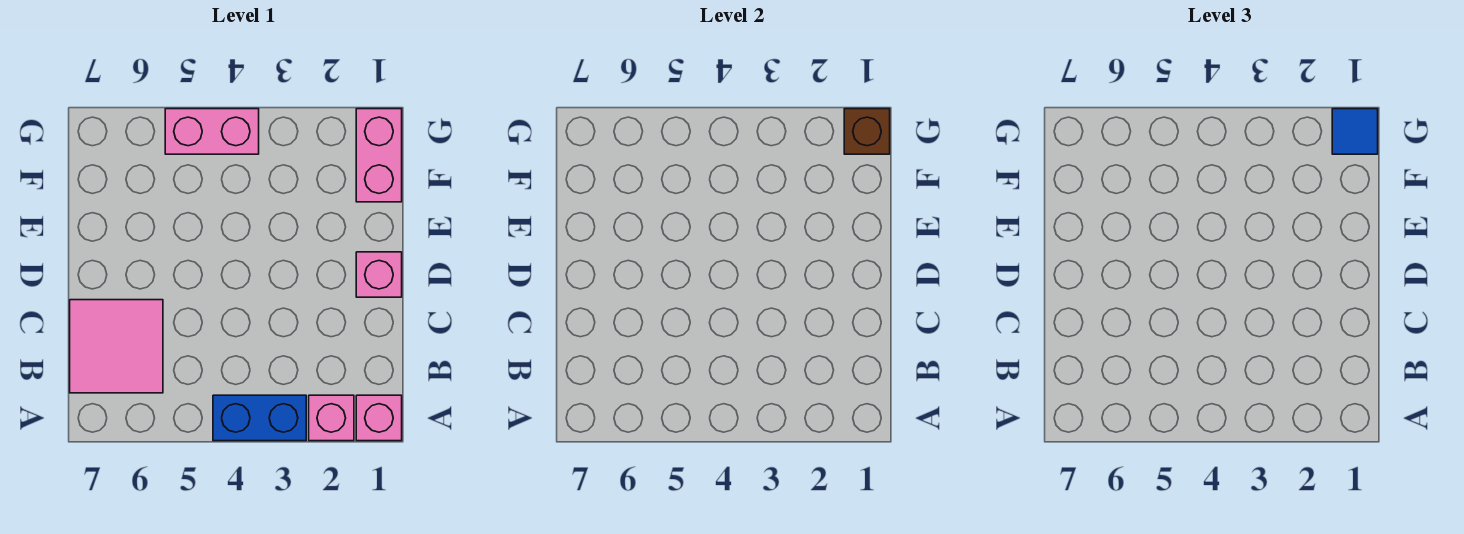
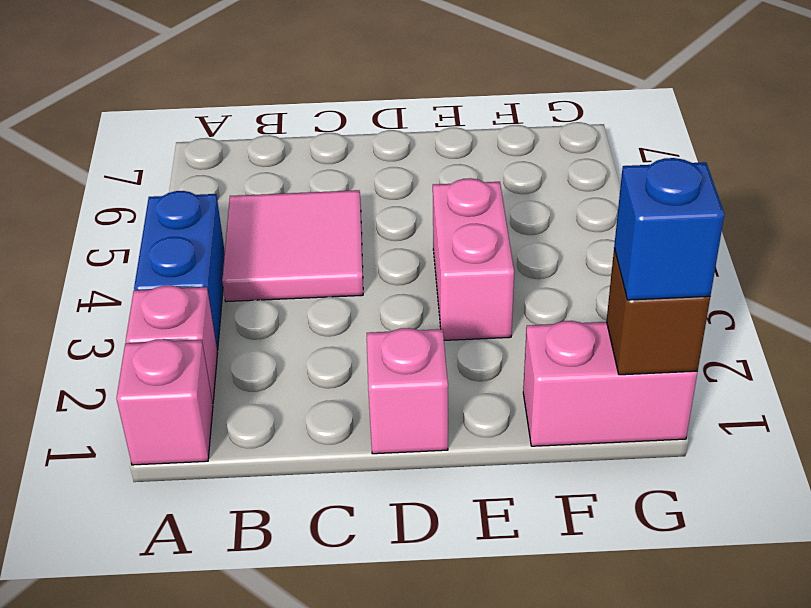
pink 2x2 tile [70,300,163,393] -> pink 2x2 tile moved to [222,190,363,302]
blue 1x1 tile [1332,109,1378,154] -> blue 1x1 brick [614,158,724,300]
pink 1x2 brick [165,109,259,154] -> pink 1x2 brick moved to [433,178,514,340]

